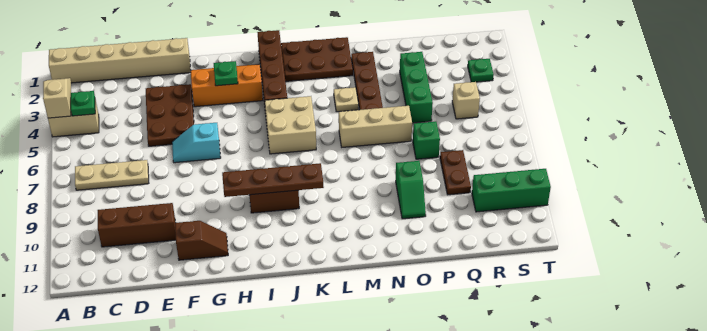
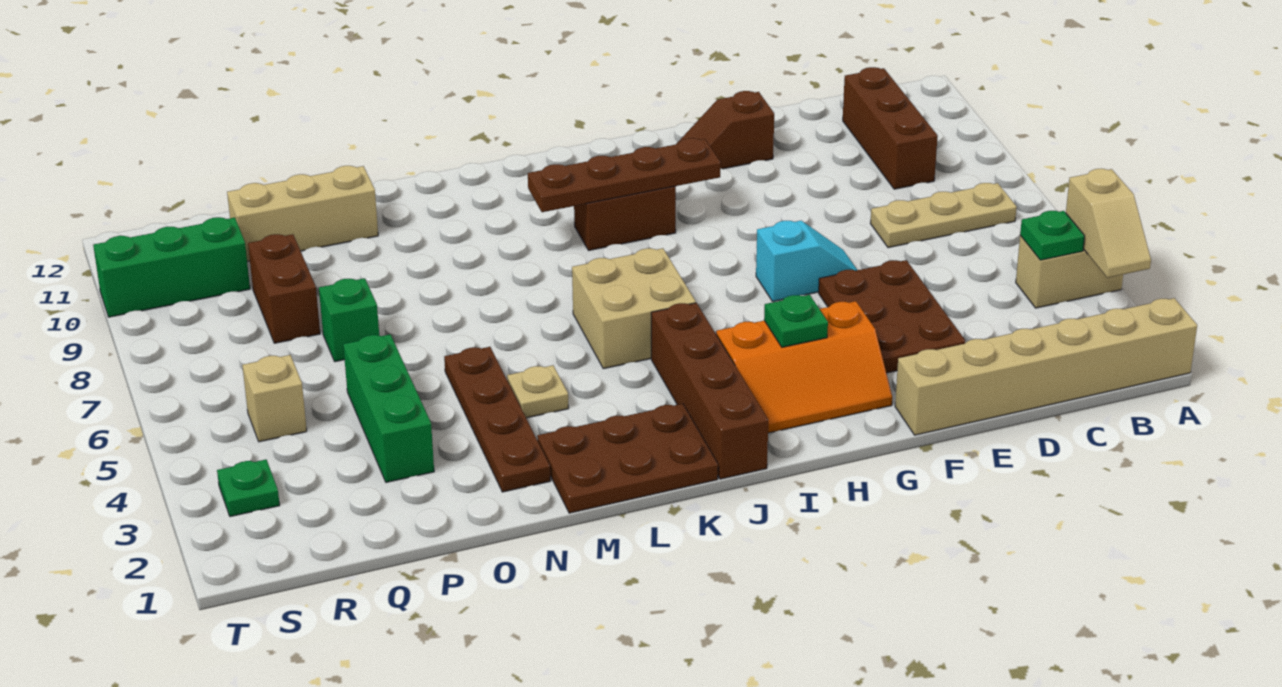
brown 1x3 brick [98,203,176,247] -> brown 1x3 brick turned to [843,67,938,189]
tan 1x3 brick [339,106,412,147] -> tan 1x3 brick moved to [227,166,378,262]
green 1x2 slope [396,161,426,219] -> none
brown 1x2 plate [440,150,471,195] -> brown 1x2 brick [248,234,320,343]

